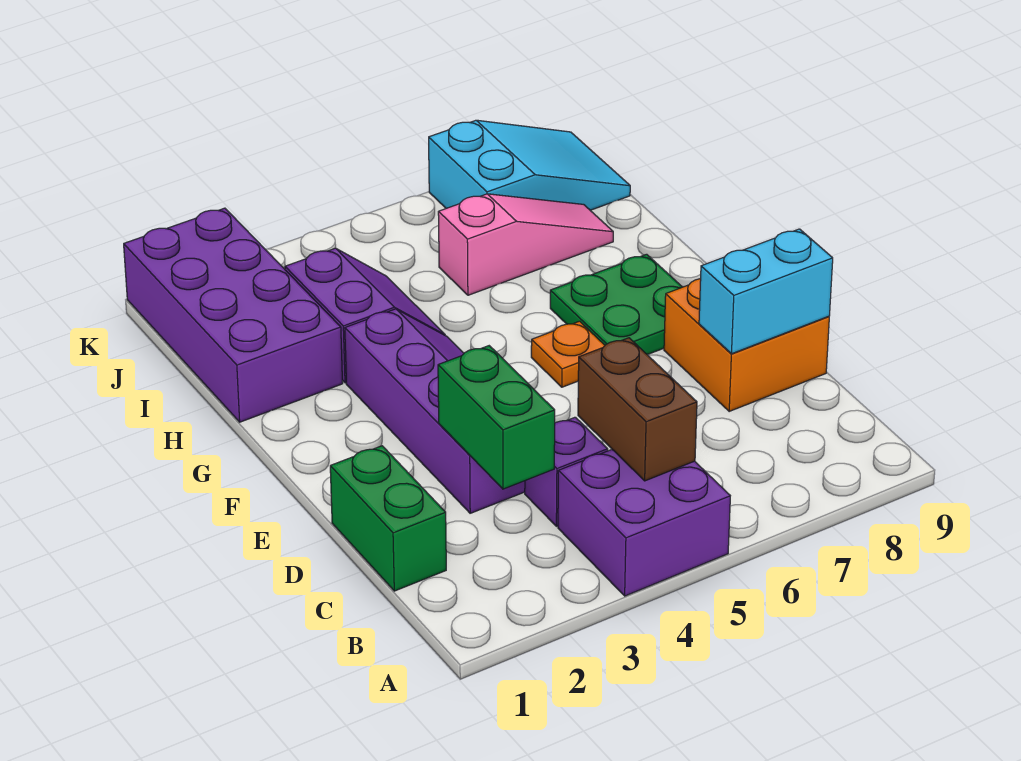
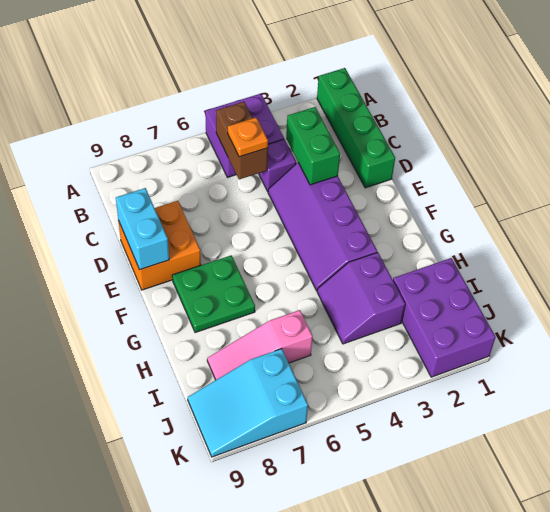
green 1x2 brick [330,446,446,591] -> green 1x4 brick [317,68,395,188]
cyan 1x2 brick [699,229,833,354] -> cyan 1x2 brick turned to [116,188,169,270]
orange 1x1 plate [531,321,605,387] -> orange 1x1 plate moved to [228,117,268,157]
purple 2x4 brick [124,208,343,422] -> purple 2x3 brick [393,258,496,377]

